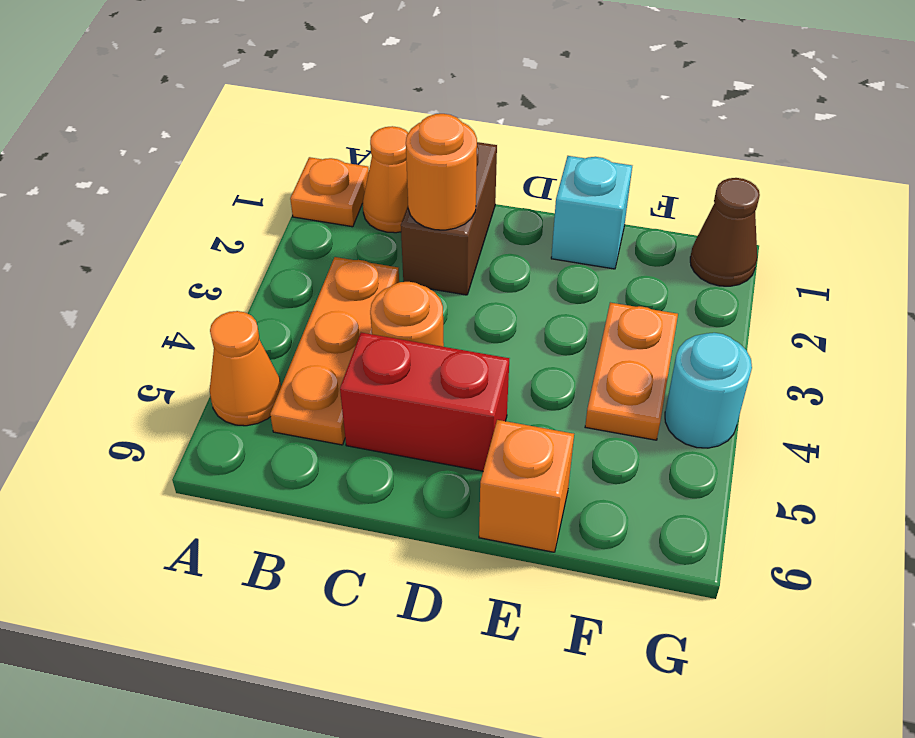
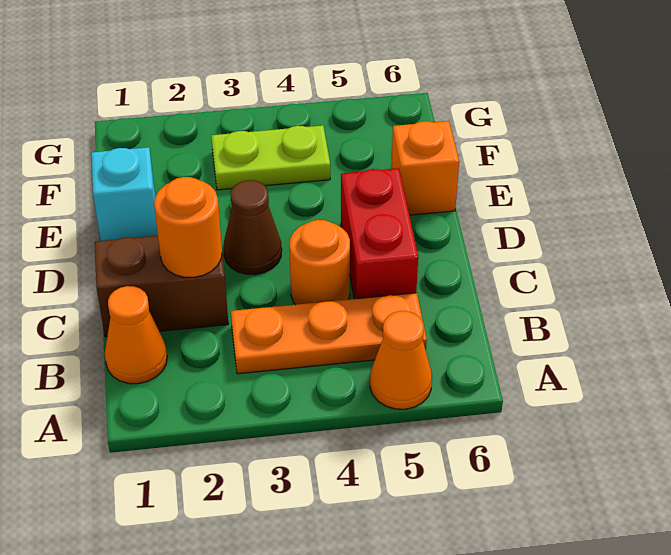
orange 1x1 plate [290,157,369,227] -> none
orange 1x2 plate [585,303,678,440] -> lime 1x2 plate [211,125,330,190]
brown 1x1 cone [690,178,760,286] -> brown 1x1 cone moved to [223,180,282,275]
cyan 1x1 round brick [665,333,752,448] -> none

